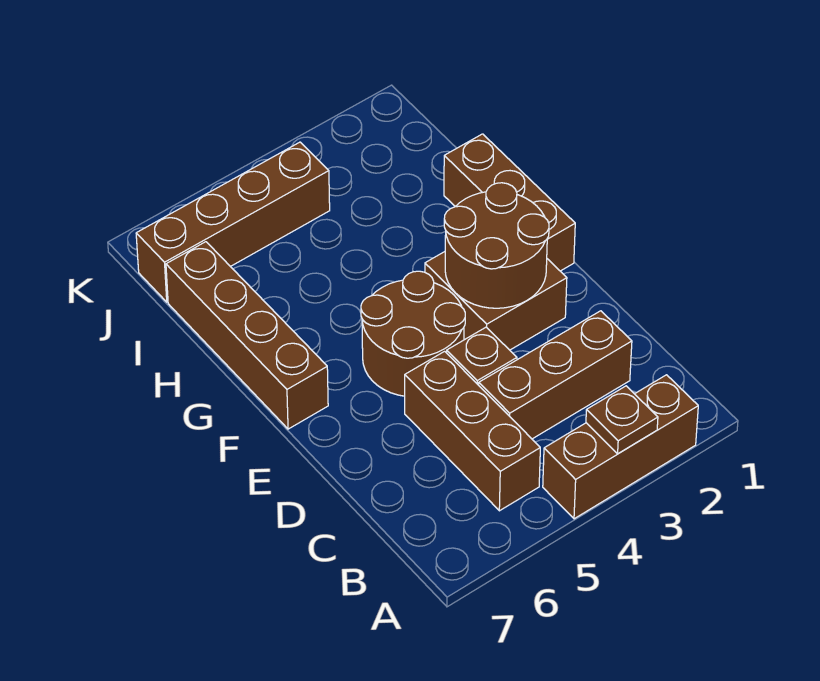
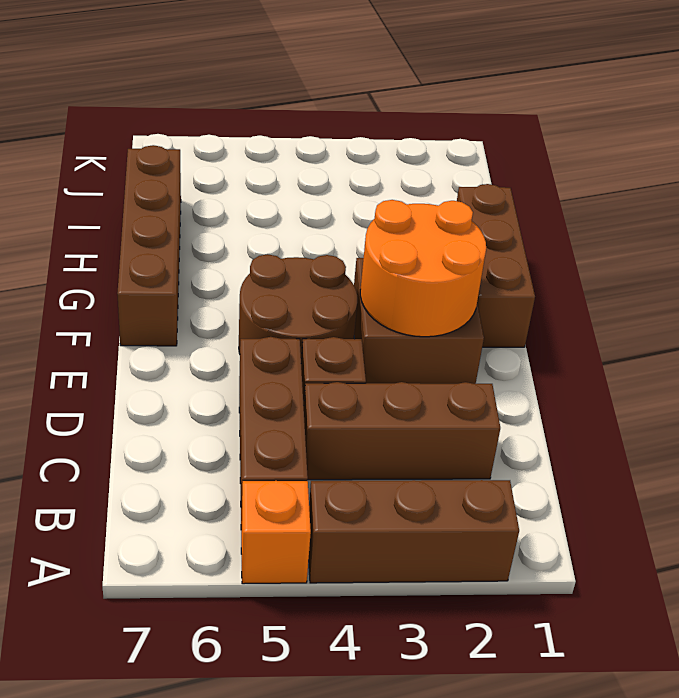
brown 1x1 plate [586,386,658,454] -> none
none -> orange 1x1 brick [241,481,311,584]
brown 2x2 round brick [444,183,549,308] -> orange 2x2 round brick [360,200,486,337]
brown 1x4 brick [136,142,330,302] -> none

